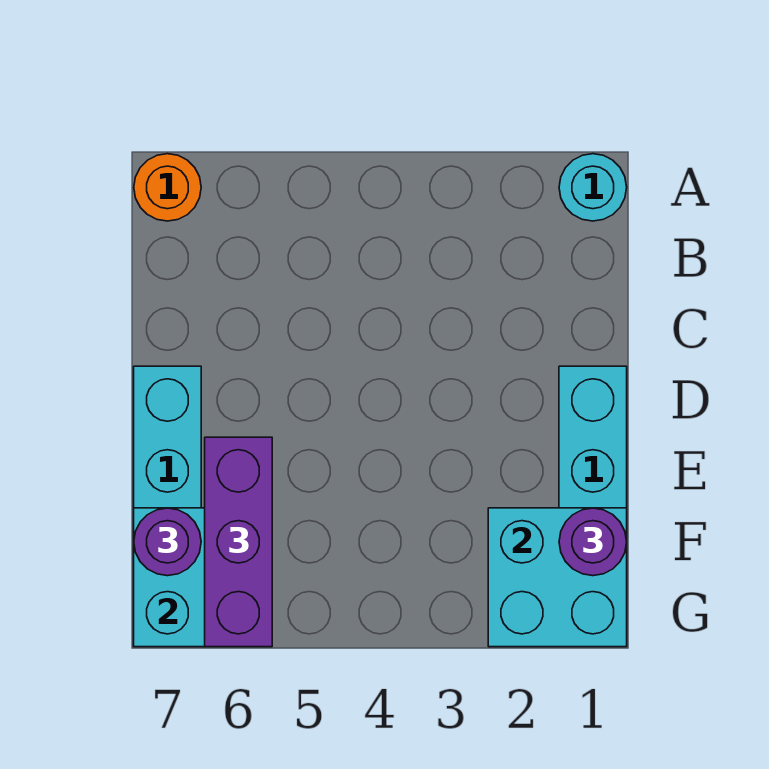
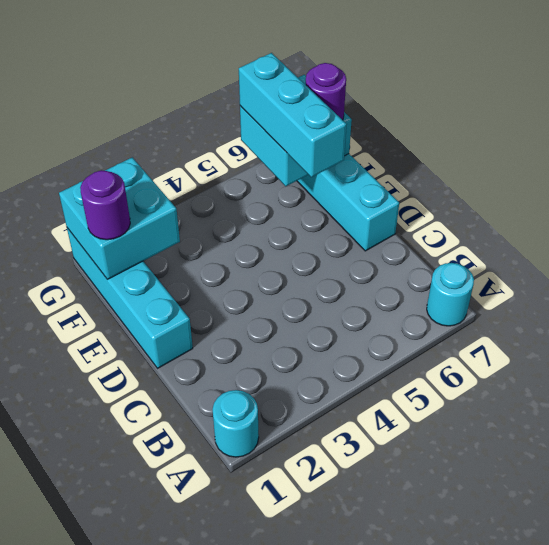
orange 1x1 round brick [134,154,201,221] -> cyan 1x1 round brick [427,263,474,326]
purple 1x3 brick [205,437,272,647] -> cyan 1x3 brick [239,53,347,177]

